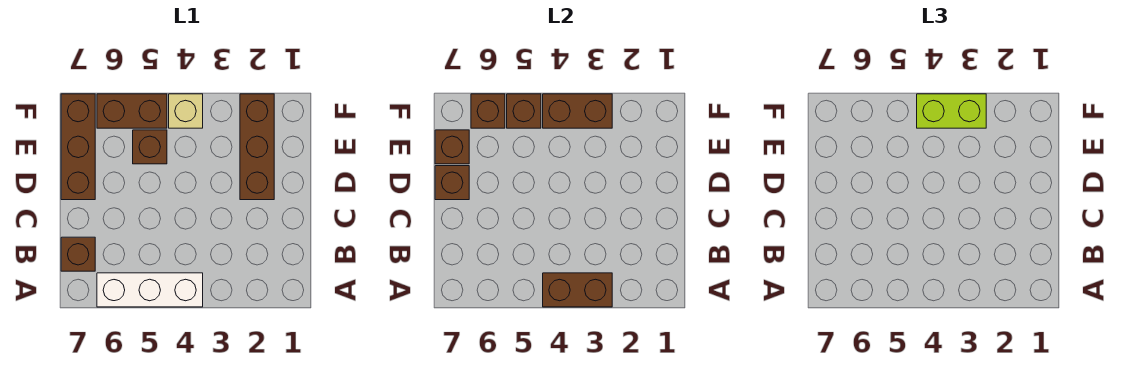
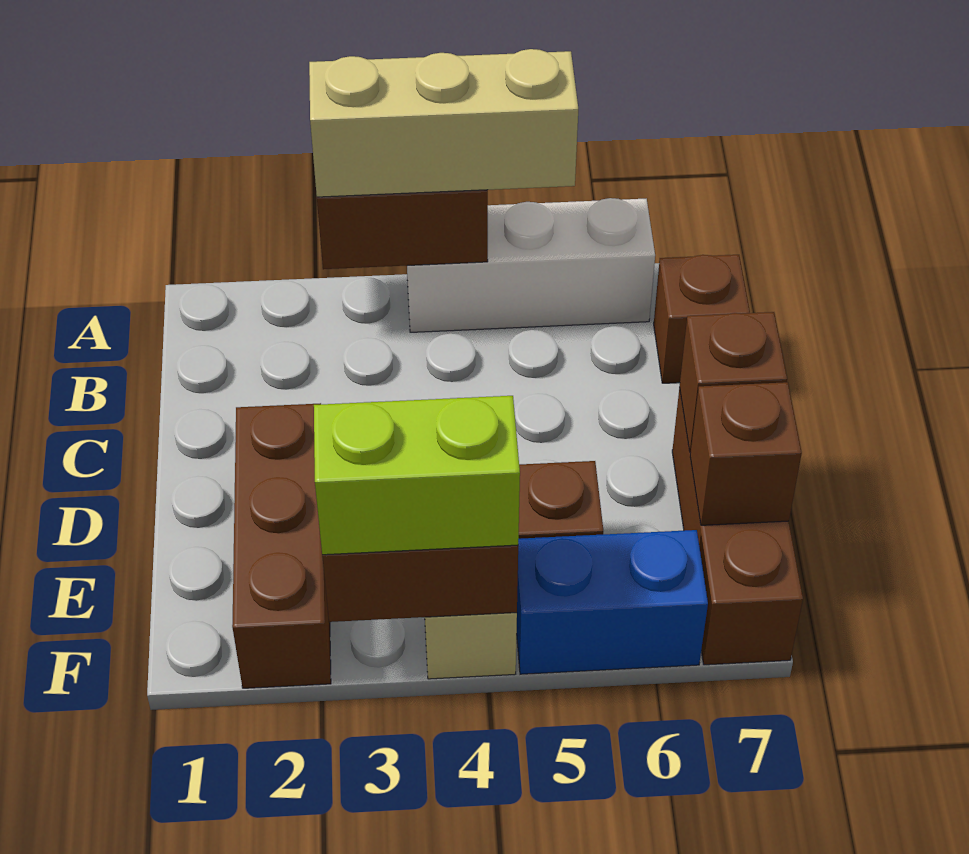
none -> tan 1x3 brick [309,49,578,197]
brown 1x2 brick [97,94,167,128] -> blue 1x2 brick [517,530,708,674]
brown 1x1 brick [507,94,541,128] -> none
brown 1x1 brick [471,94,505,128] -> none

